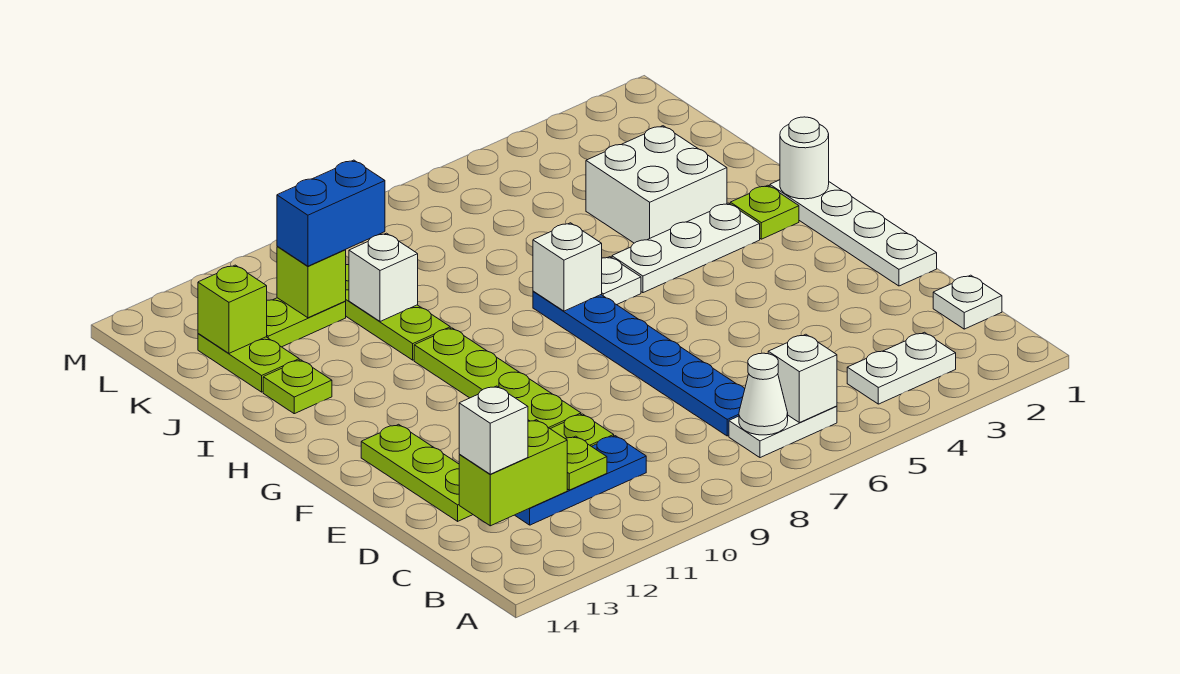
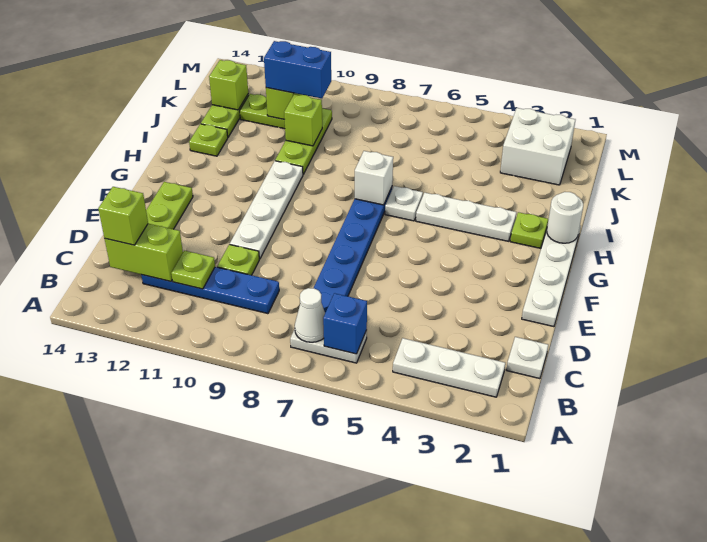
white 1x2 plate [847,332,956,404] -> white 1x3 plate [393,338,505,397]
white 1x1 brick [768,334,837,423] -> blue 1x1 brick [323,293,367,354]
blue 1x3 plate [515,436,646,525] -> blue 1x4 plate [141,267,279,314]
white 1x1 brick [459,386,528,474] -> lime 1x1 brick [98,187,148,245]
lime 1x4 plate [414,328,581,428] -> white 1x4 plate [230,161,303,259]
white 2x2 brick [586,126,727,243] -> white 2x2 brick moved to [500,108,575,185]
white 1x1 brick [349,233,418,321] -> lime 1x1 brick [284,94,322,146]

